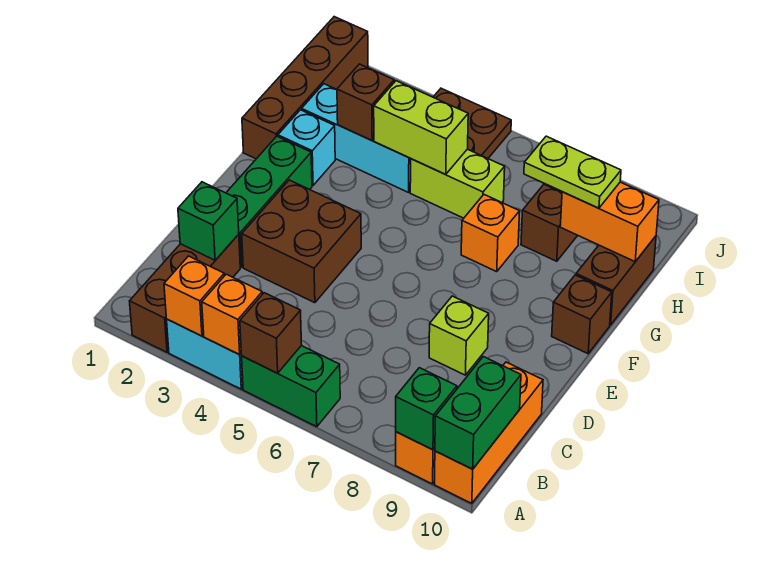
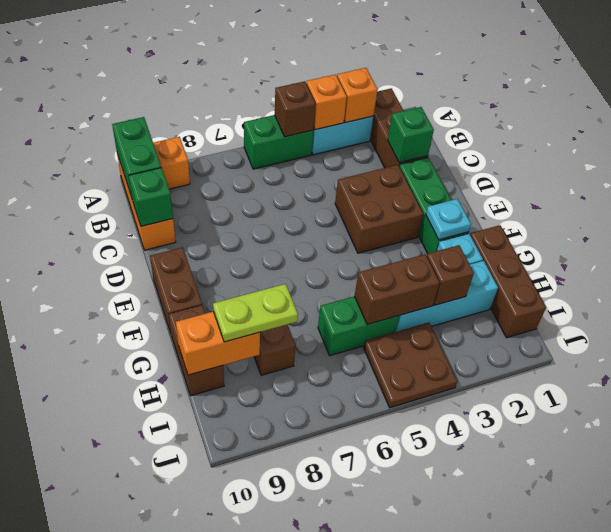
green 1x1 brick [396,368,457,450] -> green 1x1 brick moved to [129,168,173,226]
lime 1x1 brick [429,296,489,375] -> none
none -> cyan 1x1 plate [426,199,471,240]
brown 1x1 brick [552,275,612,354] -> brown 1x2 brick [150,247,202,333]
brown 1x4 brick [242,17,368,159] -> brown 1x3 brick [470,225,546,338]
orange 1x1 brick [461,195,520,272] -> none
lime 1x2 brick [374,81,468,174] -> brown 1x2 brick [355,254,440,324]
lime 1x2 brick [410,149,505,218] -> green 1x2 brick [318,296,399,356]

